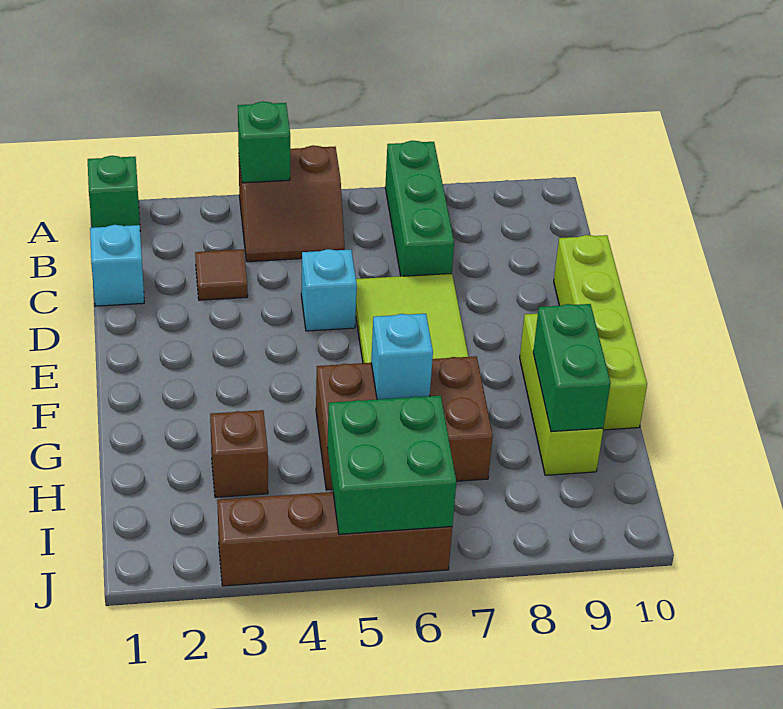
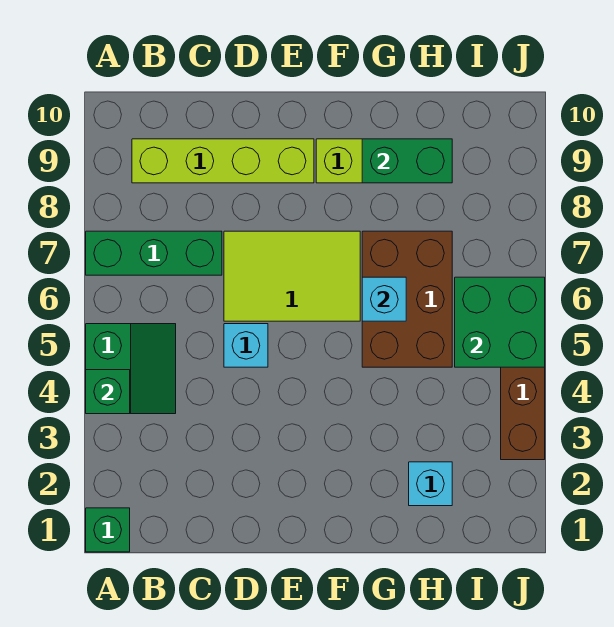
brown 2x2 slope [239,145,345,262] -> green 2x2 slope [86,324,176,414]
cyan 1x1 brick [90,225,144,306] -> cyan 1x1 brick moved to [409,462,452,506]
brown 1x1 tile [195,249,248,300] -> none
lime 1x4 brick [554,235,647,430] -> lime 1x4 brick moved to [132,139,314,183]
brown 1x1 brick [210,410,268,497] -> none

